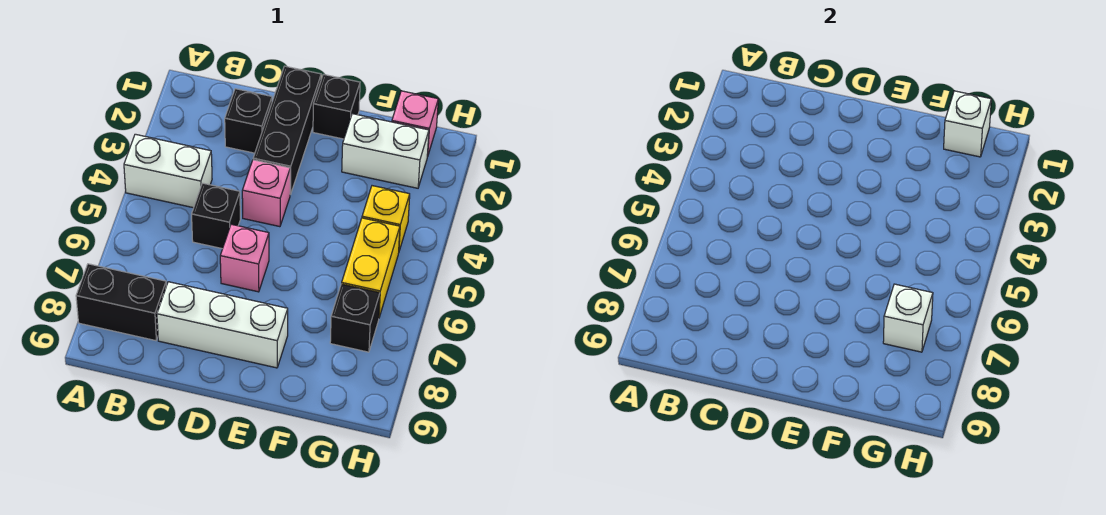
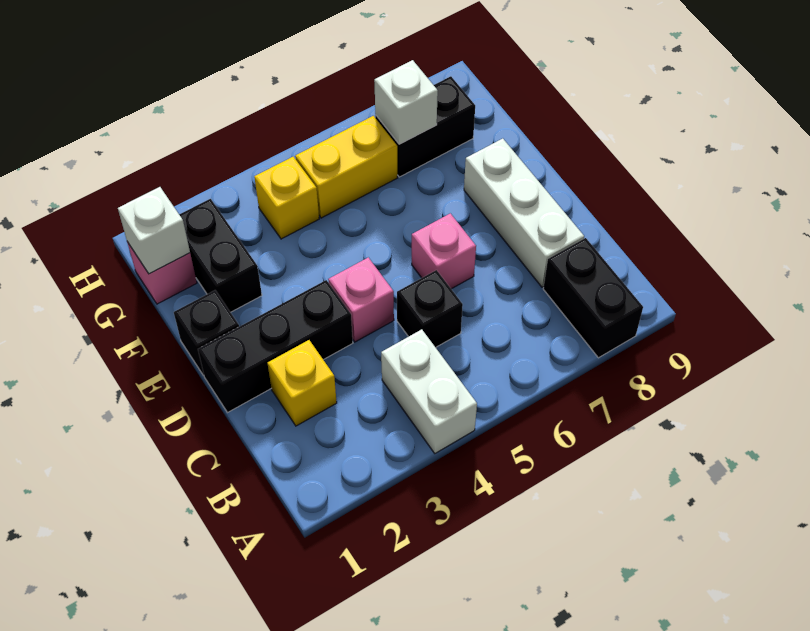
black 1x1 brick [225,89,272,153] -> yellow 1x1 brick [268,340,337,426]
white 1x2 brick [342,114,429,188] -> black 1x2 brick [179,199,262,312]
black 1x1 brick [330,284,380,352] -> black 1x2 brick [375,76,475,177]

